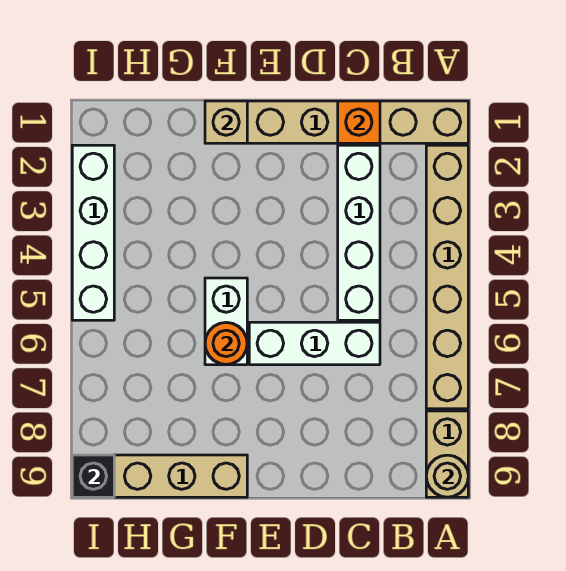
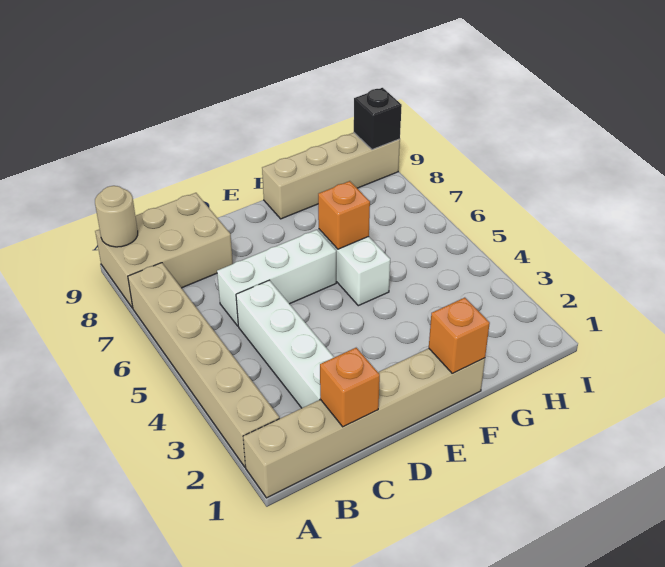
tan 1x2 brick [426,411,468,497] -> tan 2x3 brick [95,193,233,308]
tan 1x1 brick [205,101,247,143] -> orange 1x1 brick [429,298,490,373]
orange 1x1 round brick [205,322,247,365] -> orange 1x1 brick [318,181,370,249]
white 1x4 brick [72,145,114,320] -> none

